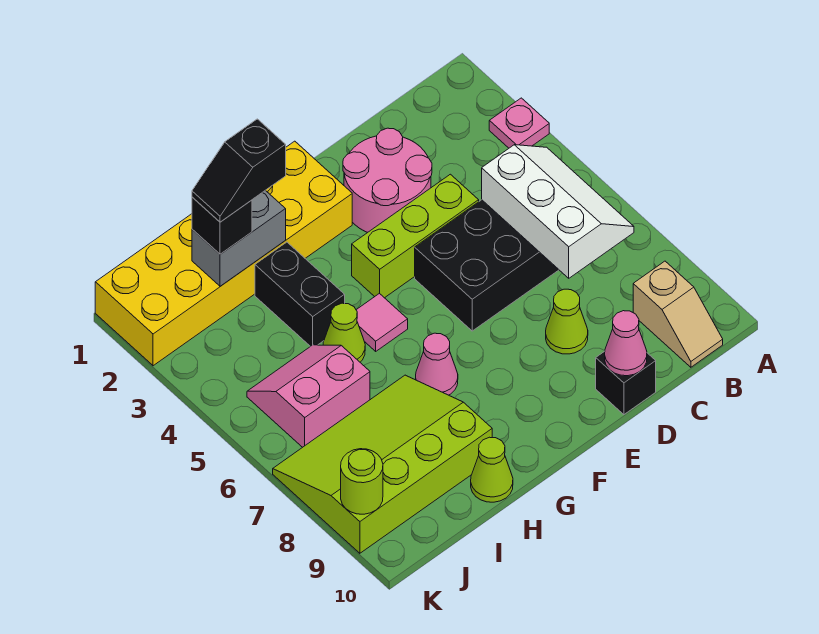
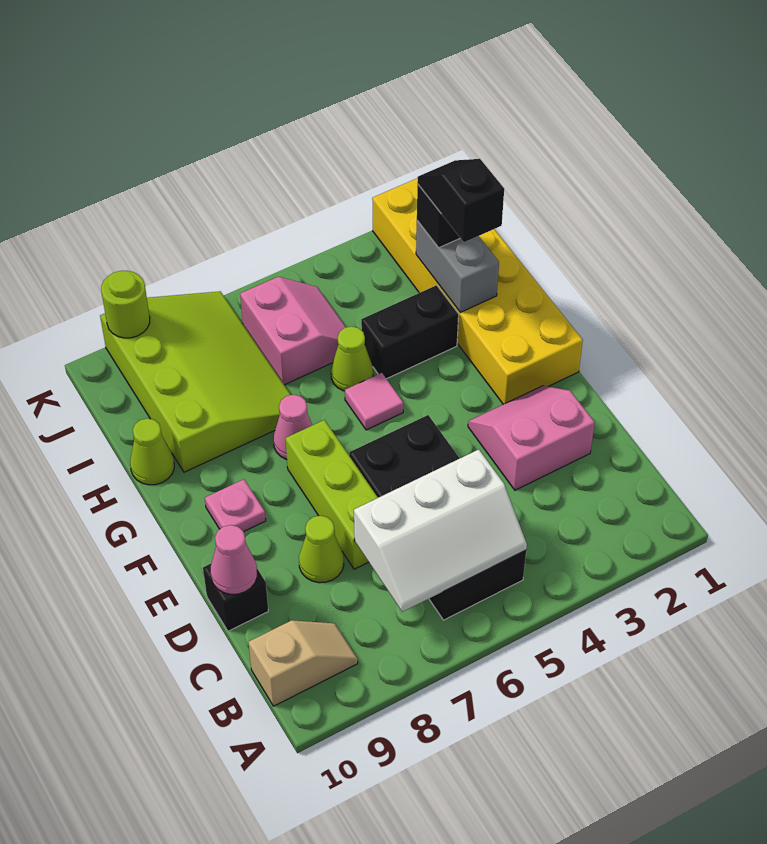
pink 1x1 plate [489,98,549,148] -> pink 1x1 plate moved to [205,479,266,532]
tan 1x2 slope [633,261,723,367] -> tan 1x2 slope turned to [249,620,358,706]
pink 2x2 round brick [343,128,432,232] -> pink 2x2 slope [468,386,595,490]
lime 1x3 brick [352,174,479,298] -> lime 1x3 brick moved to [286,420,378,569]

